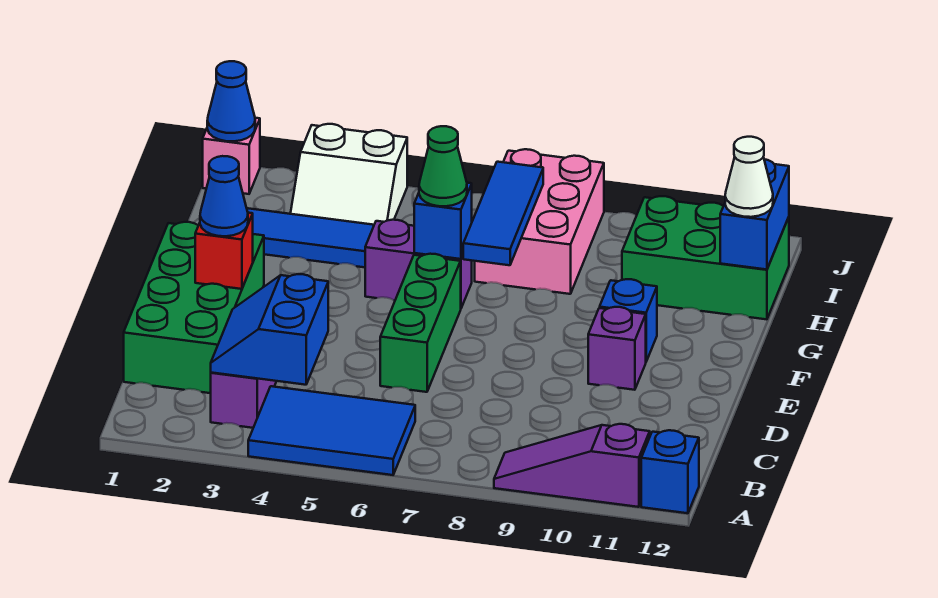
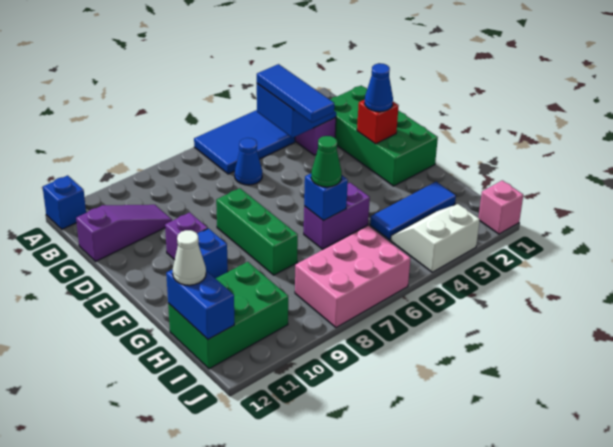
purple 1x3 slope [494,424,650,507] -> purple 1x3 slope moved to [76,205,172,261]
green 1x3 brick [380,254,461,392] -> green 1x3 brick moved to [216,188,298,275]
blue 1x3 tile [463,162,543,265] -> blue 1x3 tile moved to [257,64,334,123]
pink 2x3 brick [475,149,604,294] -> pink 2x3 brick turned to [295,226,410,328]
blue 1x1 cone [207,61,255,141] -> blue 1x1 cone moved to [235,138,262,185]

